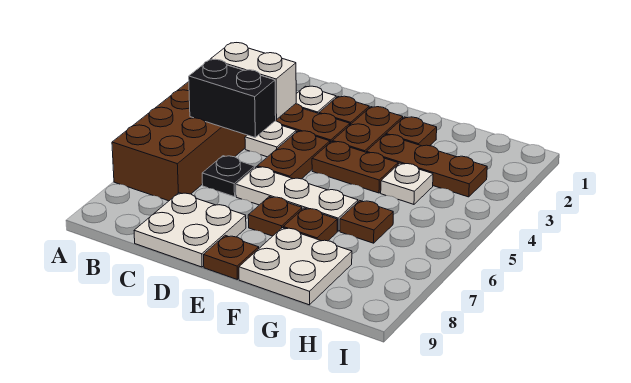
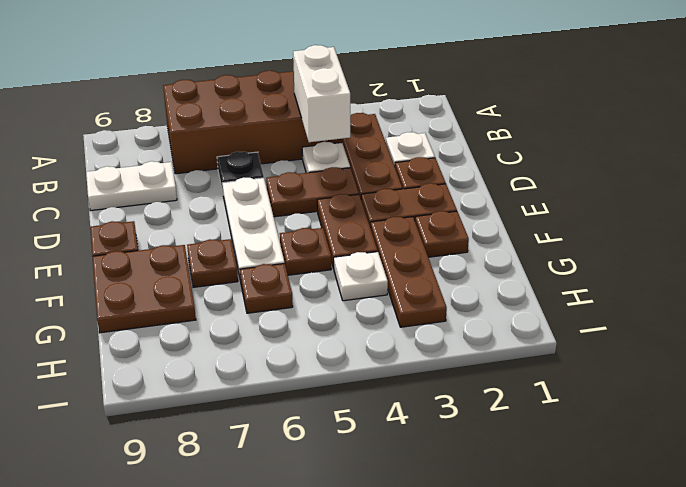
black 1x2 brick [189,59,276,137] -> none
white 2x2 plate [134,193,246,267] -> white 1x2 plate [86,161,177,211]
brown 1x1 plate [248,197,302,236] -> brown 1x1 plate moved to [280,228,331,275]
white 2x2 plate [239,228,352,305] -> brown 2x2 plate [92,245,196,333]

